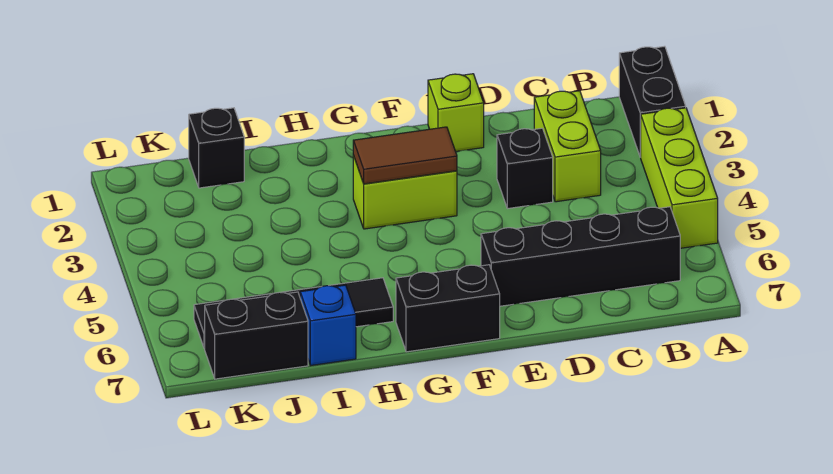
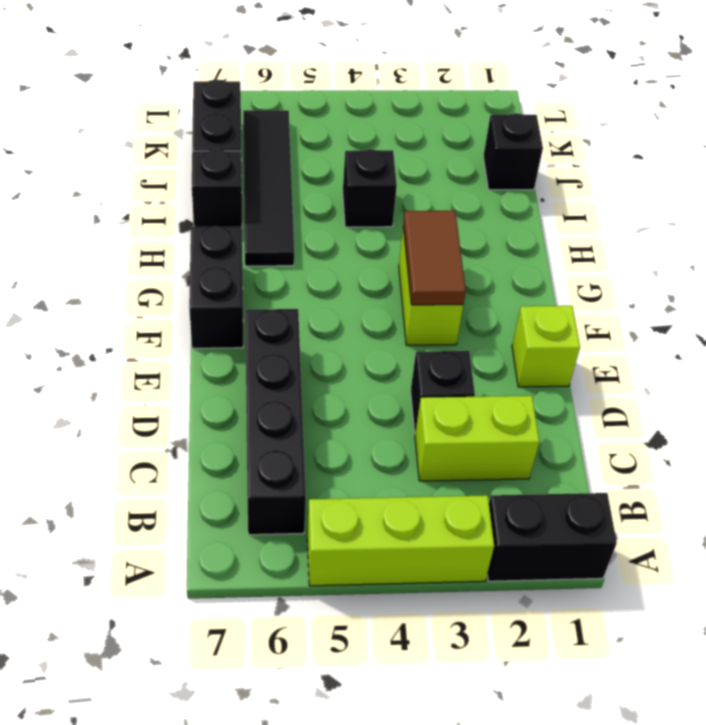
none -> black 1x1 brick [343,149,397,227]
blue 1x1 brick [300,285,356,365] -> black 1x1 brick [192,150,242,227]

